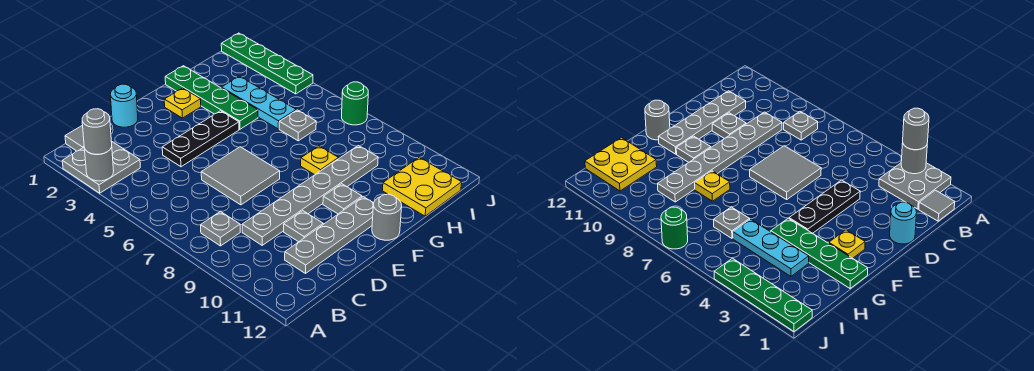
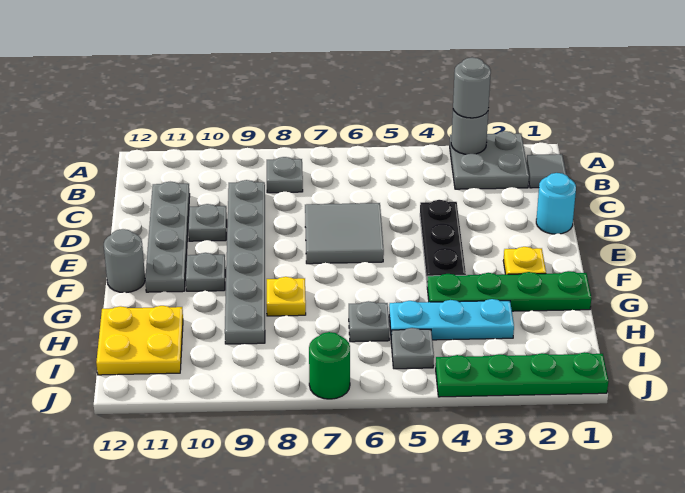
none -> grey 1x1 plate [391,328,434,369]

